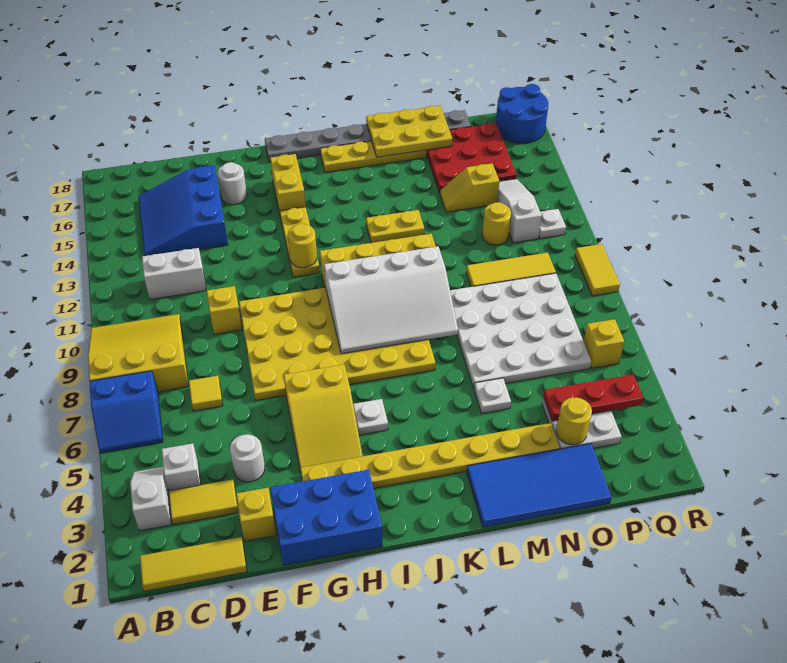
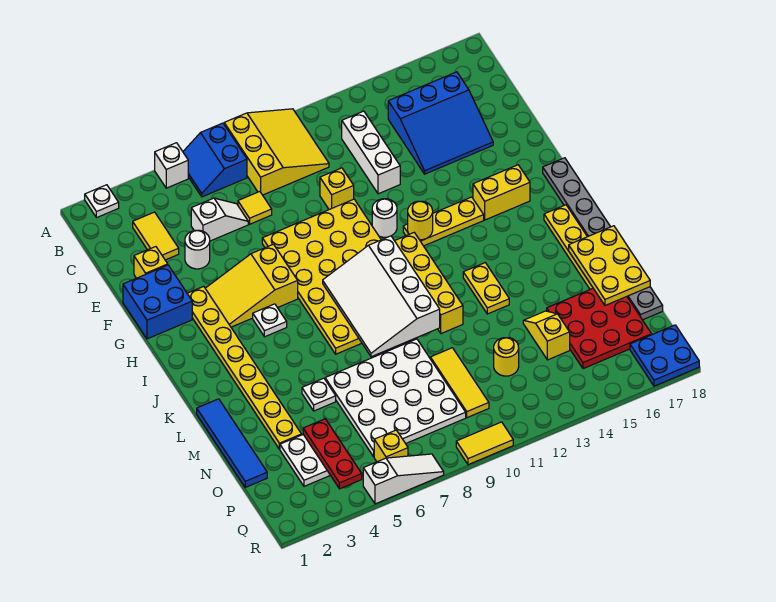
yellow 1x3 tile [140,537,247,591] -> none
white 1x2 slope [130,467,172,531] -> white 1x2 slope moved to [191,198,248,241]
white 1x1 brick [162,444,201,491] -> white 1x1 brick moved to [155,143,188,188]
white 1x2 brick [142,248,206,300] -> white 1x3 brick [342,111,400,194]
blue 3x3 slope [138,166,228,256] -> blue 3x3 slope turned to [388,72,493,174]
blue 2x3 brick [270,470,382,565] -> blue 2x2 brick [123,265,192,339]
white 1x1 round brick [218,162,247,205] -> white 1x1 round brick moved to [372,199,397,237]
blue 2x4 tile [467,444,612,528] -> blue 1x4 tile [197,399,267,487]
yellow 1x1 round brick [556,398,592,445] -> none
white 1x3 slope [497,179,542,243] -> white 1x3 slope moved to [363,454,444,504]
white 1x1 plate [539,209,566,239] -> white 1x1 plate moved to [85,185,119,218]
blue 2x2 round brick [496,84,548,143] -> blue 2x2 plate [630,325,699,386]

